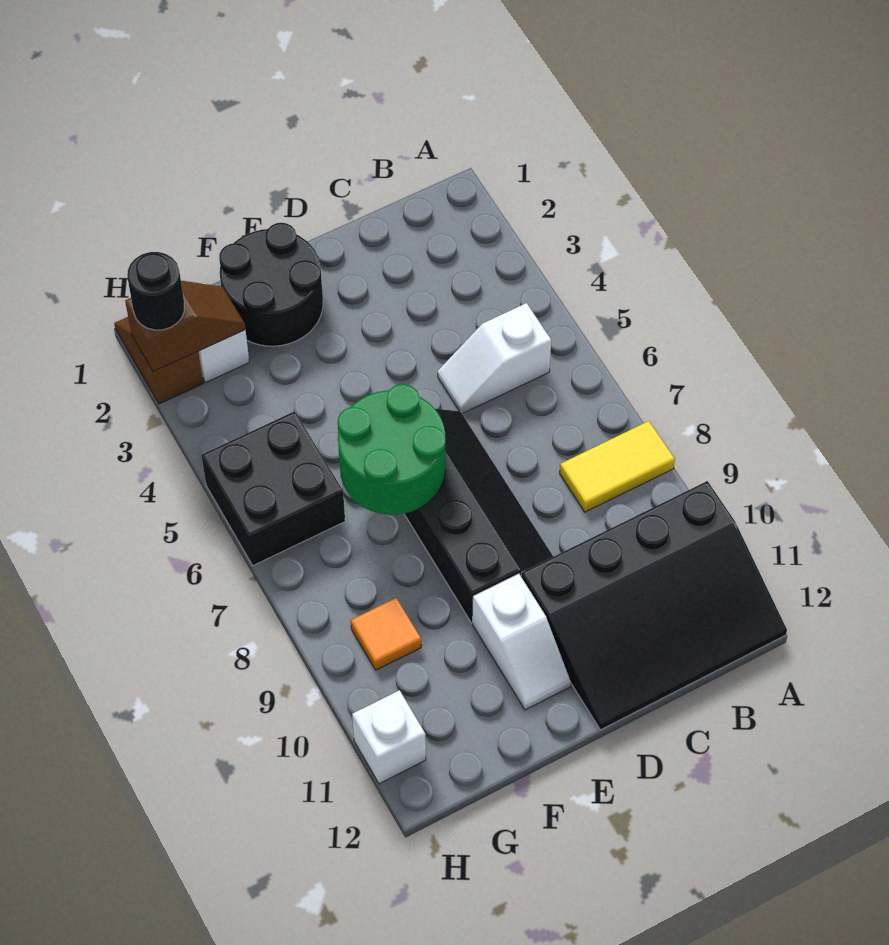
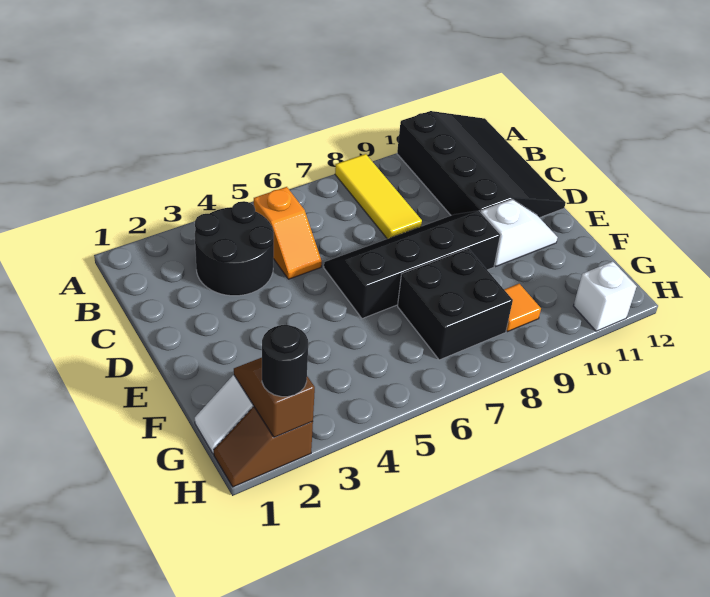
yellow 1x2 tile [560,421,675,512] -> yellow 1x3 tile [335,154,422,239]
white 1x2 slope [438,303,551,414] -> orange 1x2 slope [254,187,322,279]
black 2x2 round brick [219,223,323,346] -> black 2x2 round brick moved to [195,201,274,296]
green 2x2 round brick [338,384,445,515] -> none
black 2x2 brick [202,411,345,566] -> black 2x2 brick moved to [398,248,513,360]

